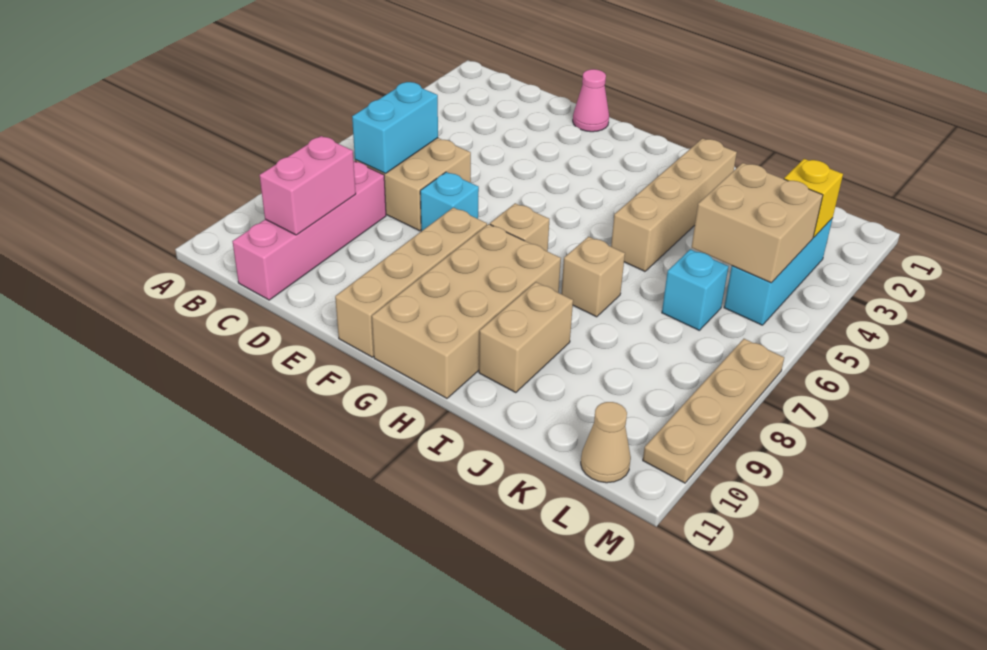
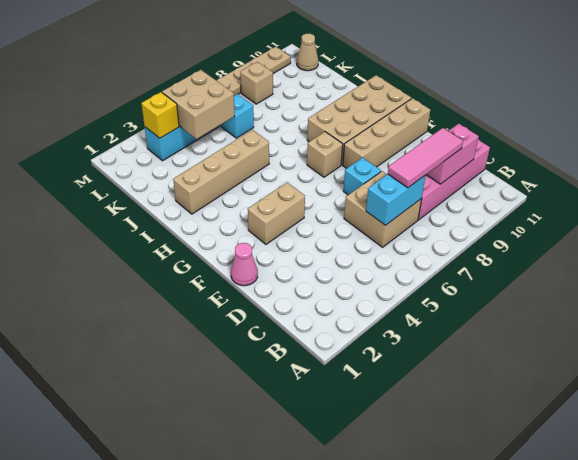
none -> pink 1x3 tile [388,128,463,188]
tan 1x1 brick [561,237,625,317] -> tan 1x1 brick moved to [240,62,273,104]
tan 1x2 brick [479,282,573,393] -> tan 1x2 brick moved to [248,182,305,244]

